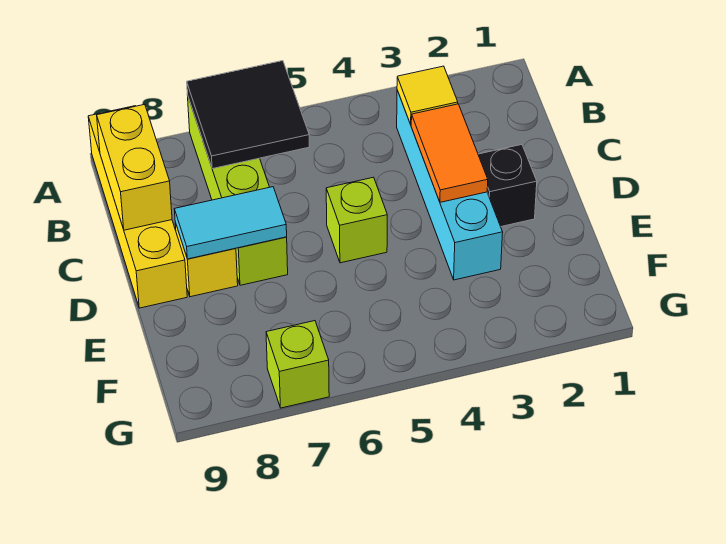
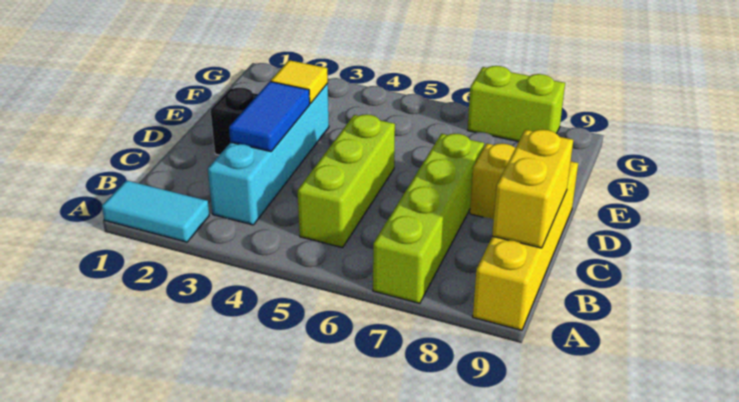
black 2x2 tile [187,61,309,169] -> none
yellow 1x1 tile [397,66,458,125] -> yellow 1x1 tile moved to [271,60,328,104]
orange 1x2 tile [411,104,488,202] -> blue 1x2 tile [229,81,310,152]
lime 1x1 brick [326,177,387,263] -> lime 1x3 brick [297,114,395,248]
cyan 1x2 tile [174,187,287,259] -> cyan 1x2 tile moved to [102,180,209,242]
lime 1x1 brick [266,321,329,408] -> lime 1x2 brick [468,66,565,142]

